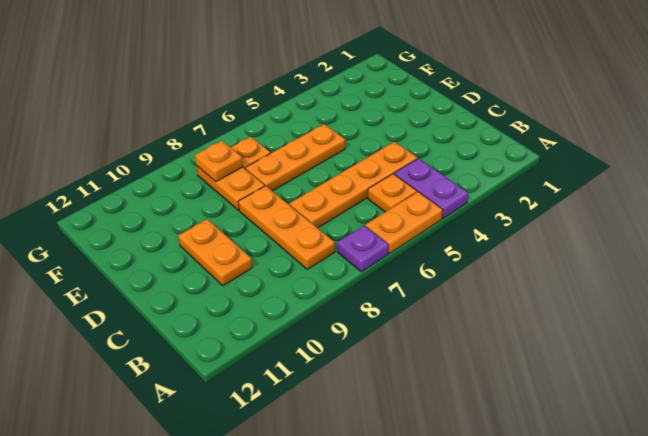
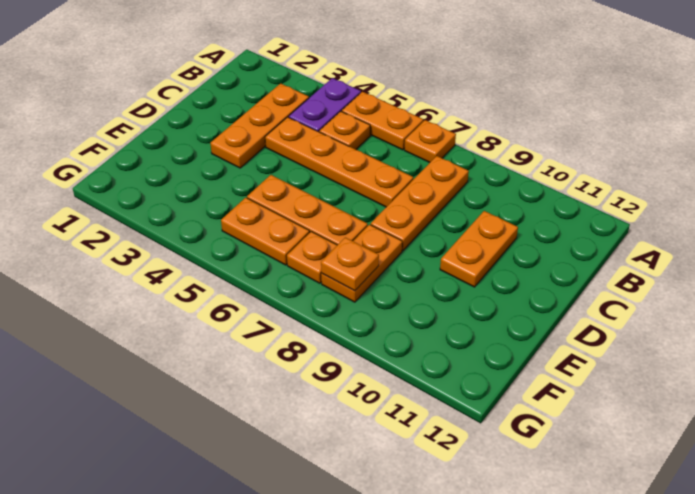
purple 1x1 plate [337,225,389,272] -> orange 1x1 plate [404,120,456,163]
none -> orange 1x3 plate [210,83,309,168]
none -> orange 1x2 plate [221,198,310,265]

